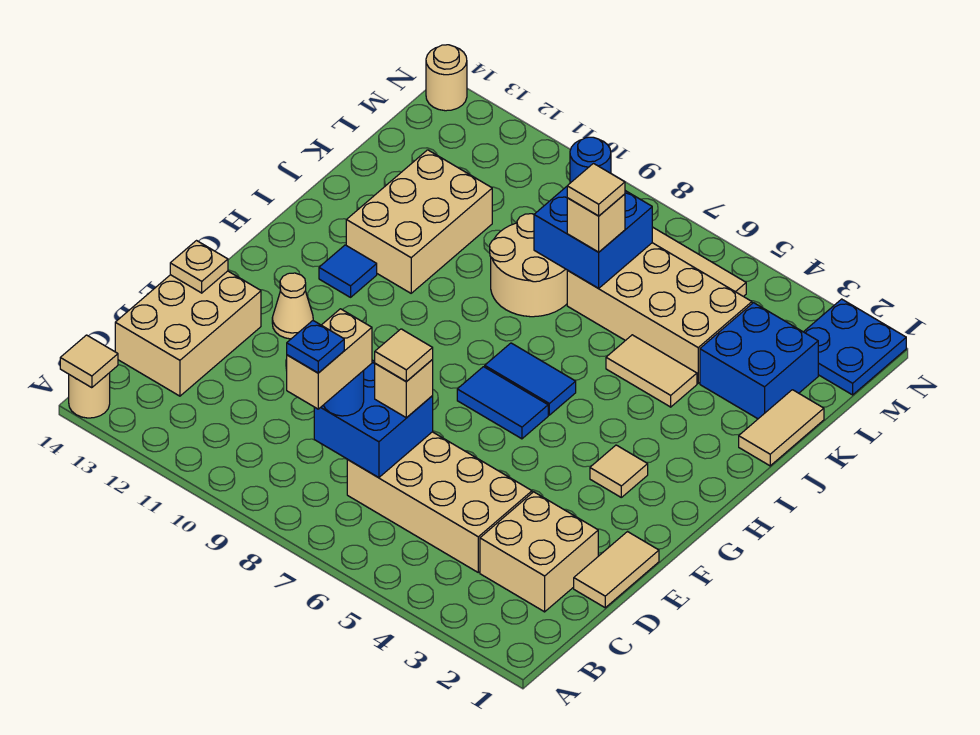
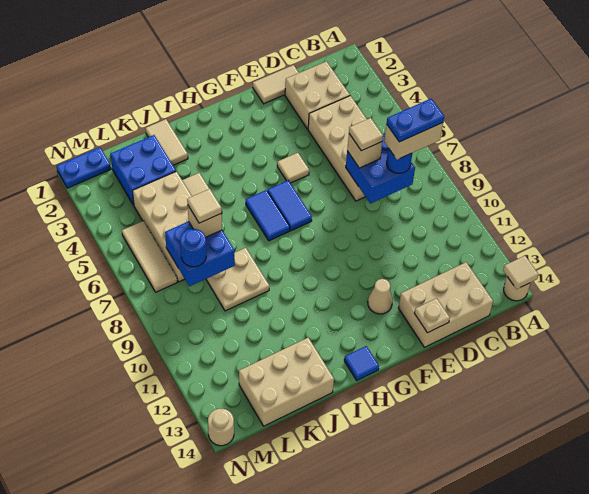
blue 1x1 plate [287,321,344,373] -> blue 1x2 plate [387,99,444,142]
tan 1x1 tile [590,445,648,497] -> tan 1x1 tile moved to [277,153,309,183]
blue 1x1 tile [319,245,377,297] -> blue 1x1 tile moved to [344,346,379,380]
tan 2x3 brick [346,150,492,293] -> tan 2x3 brick moved to [239,338,334,426]
tan 1x2 tile [739,390,824,466] -> tan 1x2 tile turned to [146,119,188,165]
tan 2x2 round brick [490,214,567,317] -> tan 2x2 plate [206,248,270,311]
blue 2x2 plate [804,299,906,395] -> blue 1x2 plate [57,147,111,188]

